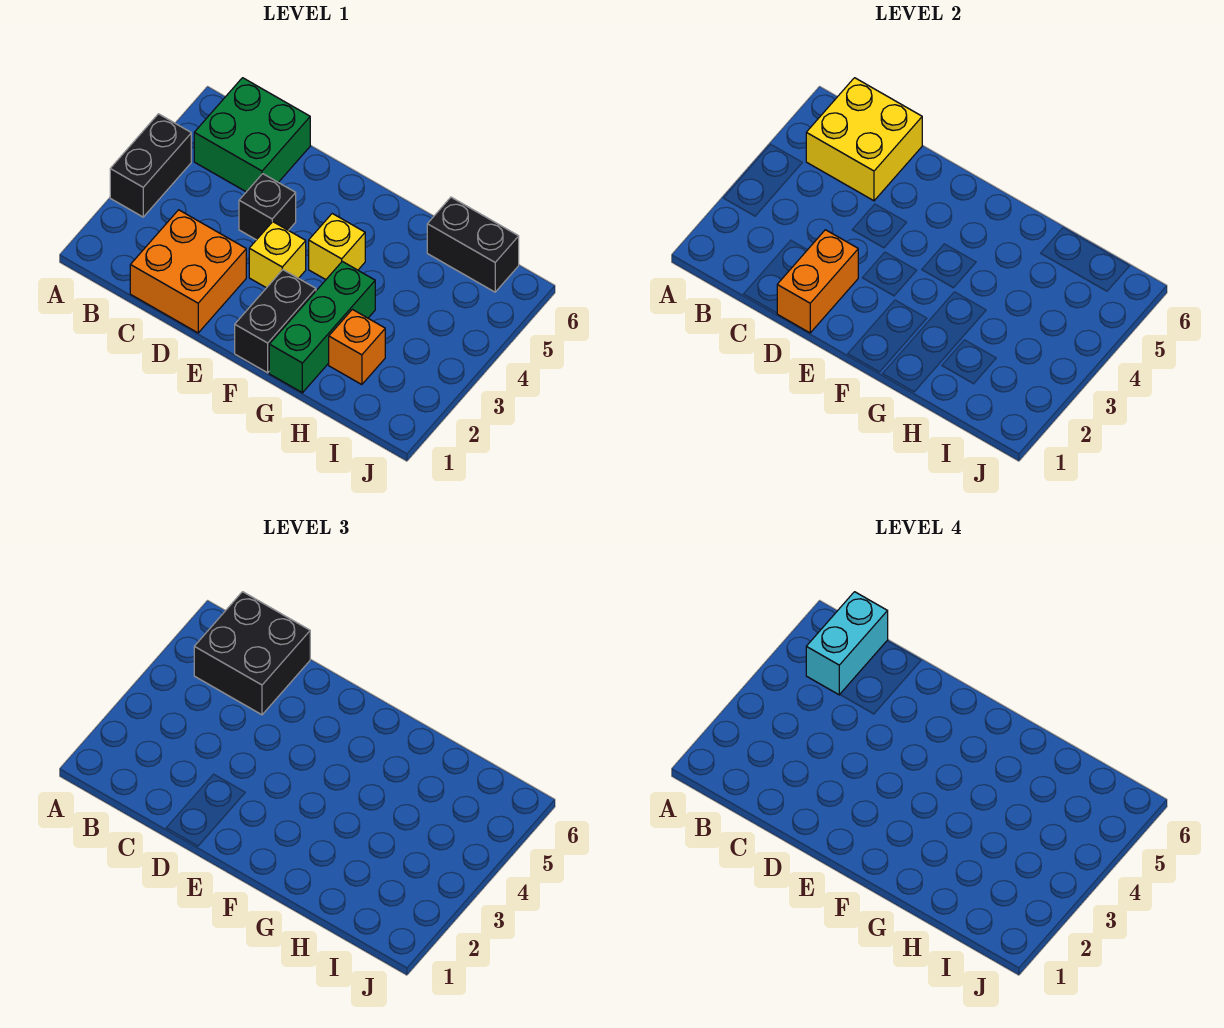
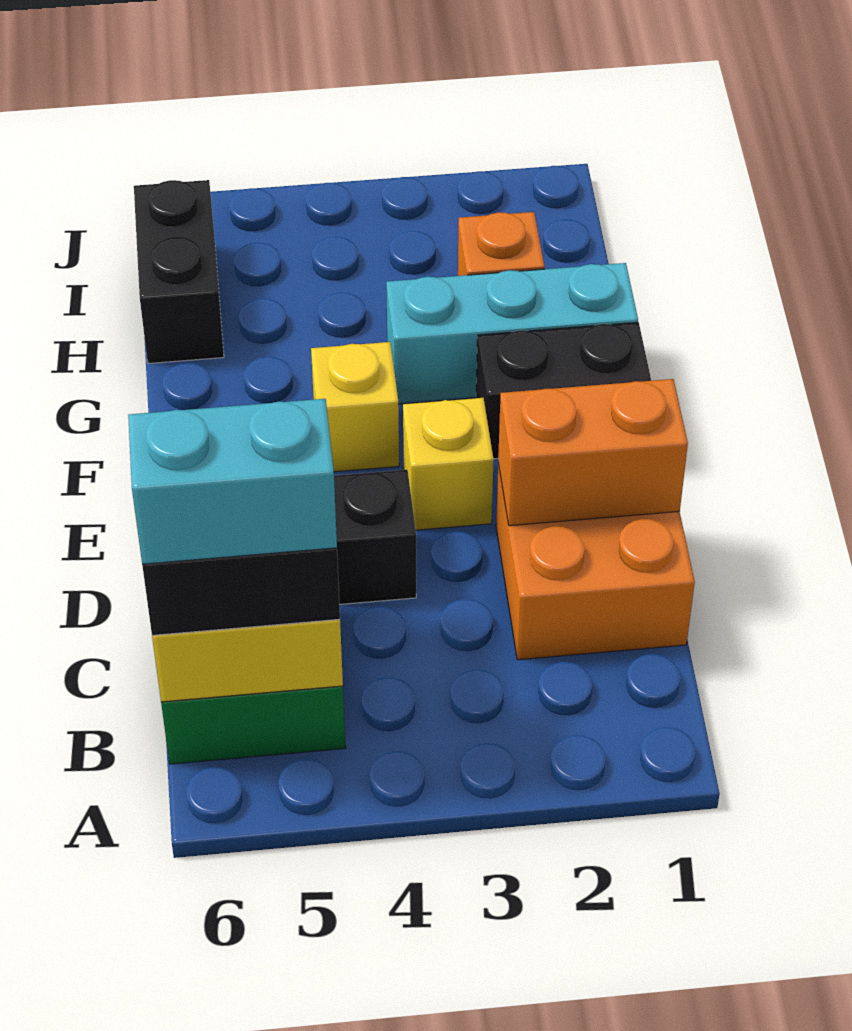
black 1x2 brick [110,114,191,217] -> none
green 1x3 brick [269,261,375,393] -> cyan 1x3 brick [386,263,638,404]

